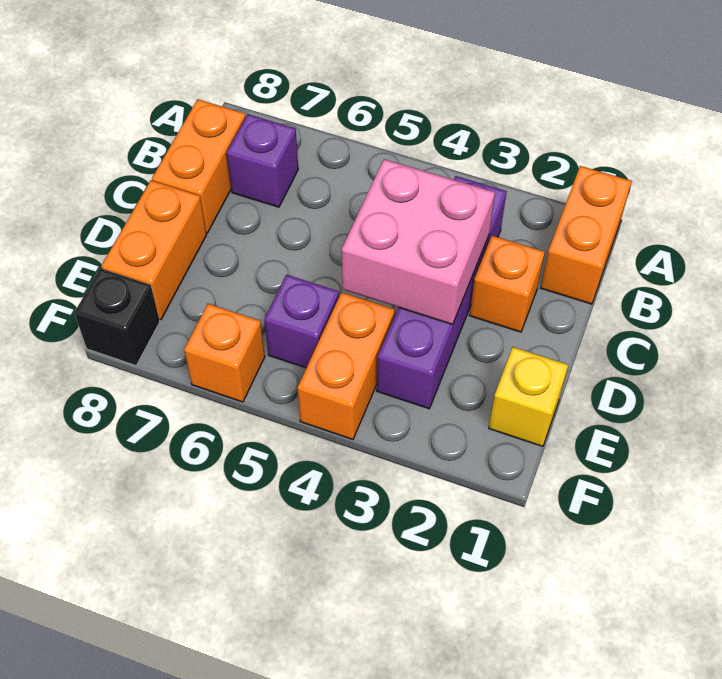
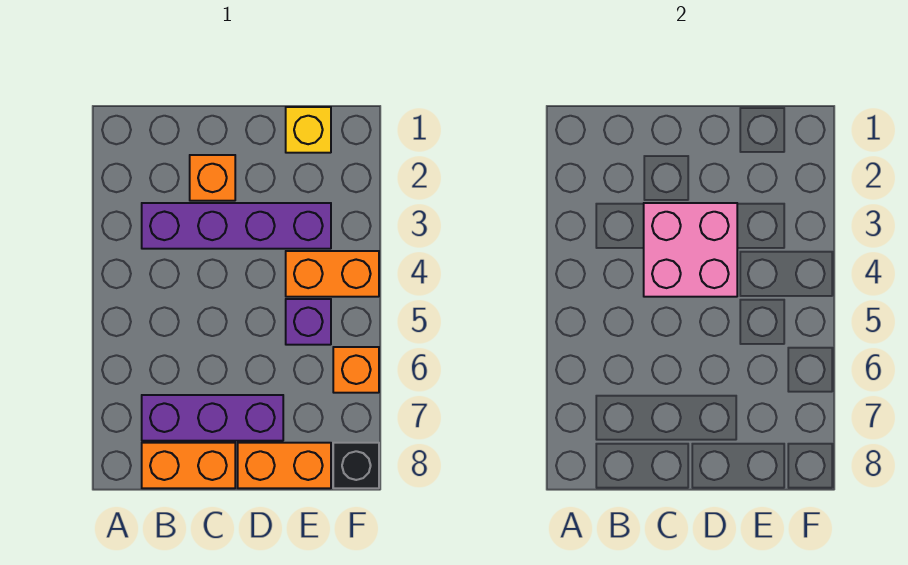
orange 1x2 brick [541,166,632,304] -> none
purple 1x1 brick [227,114,298,207] -> purple 1x3 brick [142,395,283,441]

